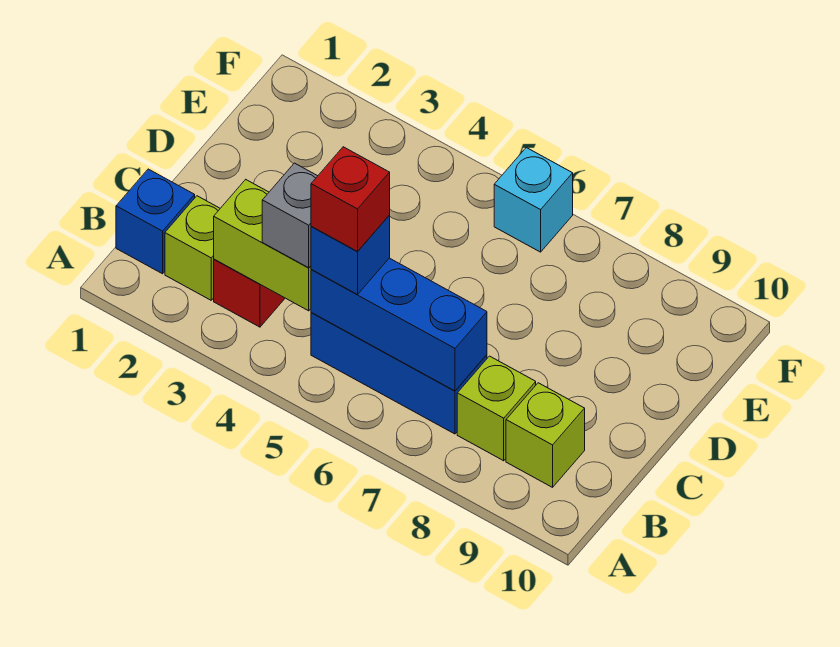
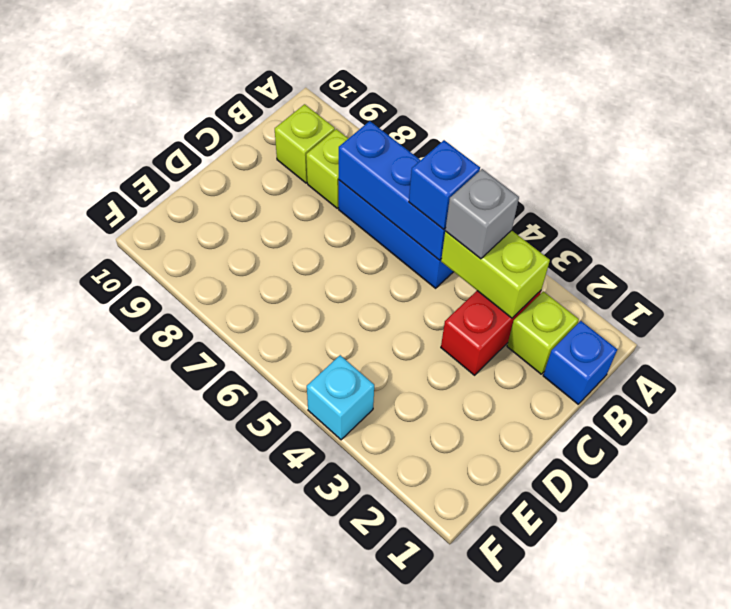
red 1x1 brick [311,147,390,251] -> none
cyan 1x1 brick [494,148,573,252] -> cyan 1x1 brick moved to [307,355,374,440]

